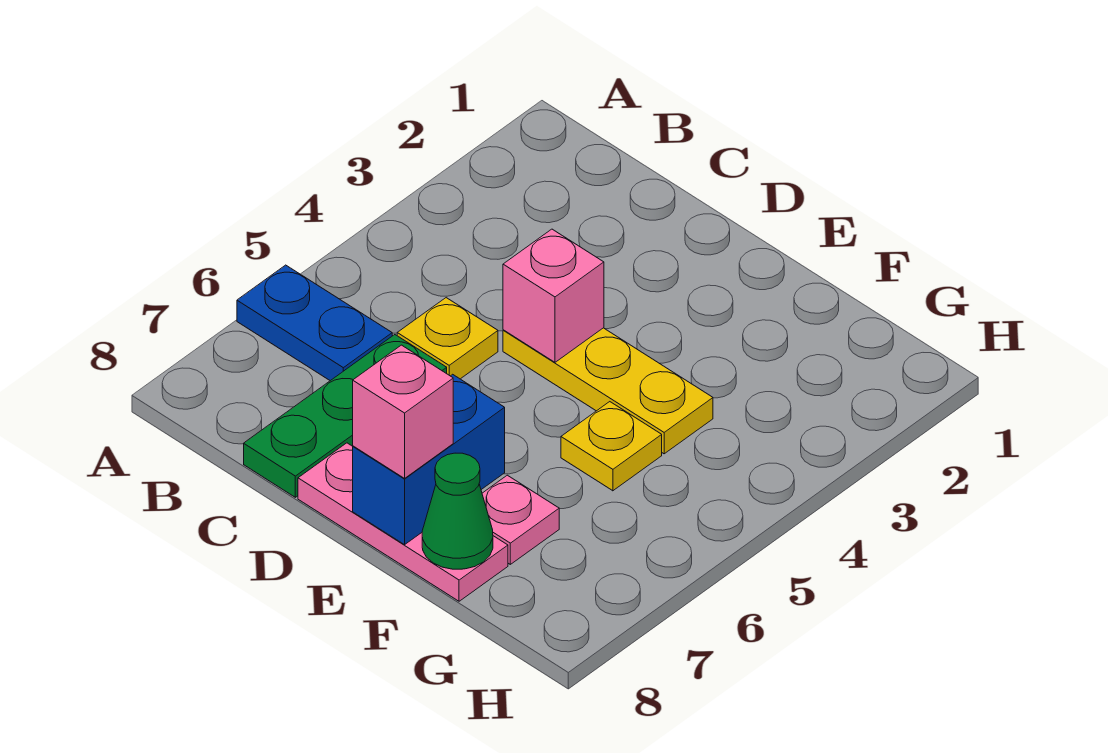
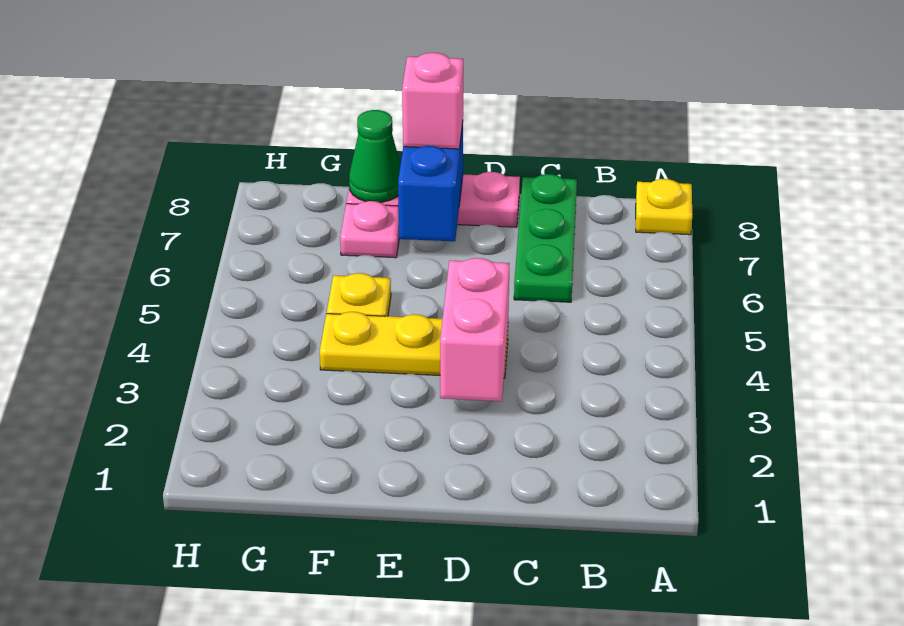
blue 1x2 plate [237,265,392,381] -> none
yellow 1x1 plate [397,298,498,379] -> yellow 1x1 plate moved to [636,179,692,235]
pink 1x1 brick [503,229,604,362] -> pink 1x2 brick [440,258,509,401]

